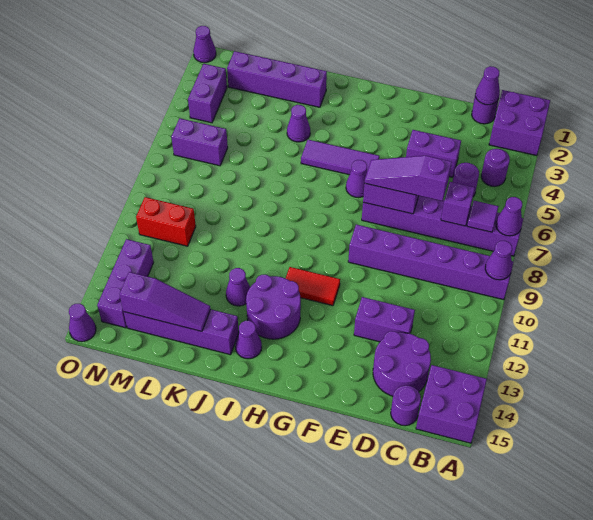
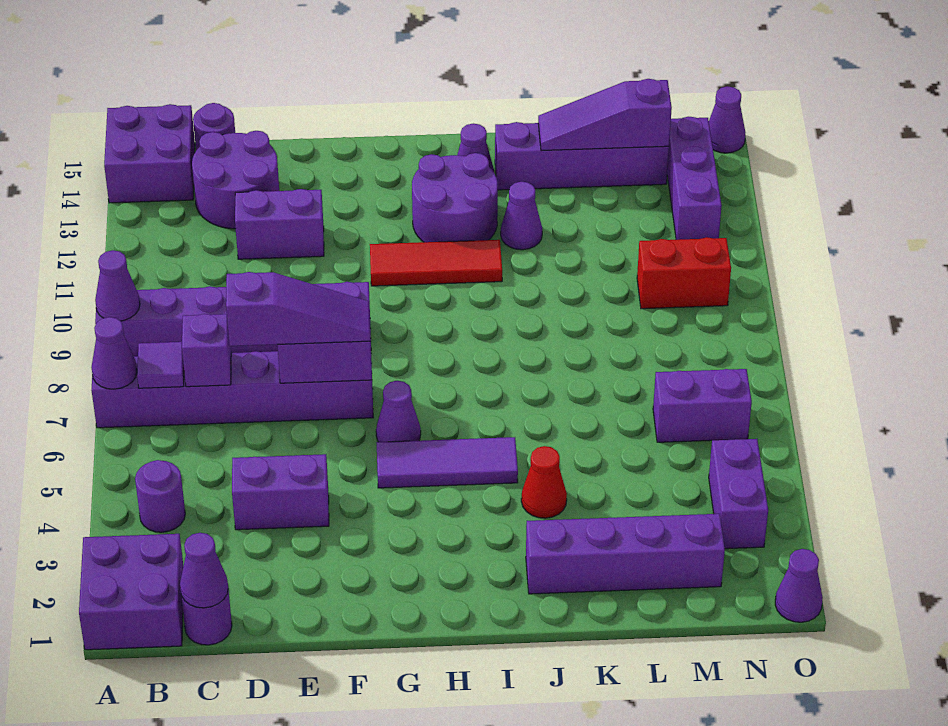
purple 1x1 round brick [453,163,479,197] -> none
red 1x2 tile [286,267,340,306] -> red 1x3 tile [370,240,502,286]
purple 1x1 cone [287,105,310,142] -> red 1x1 cone [521,446,567,518]

